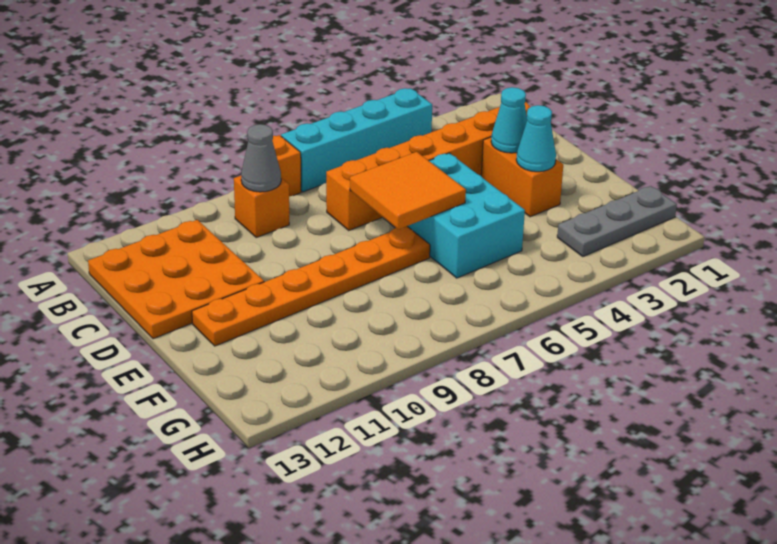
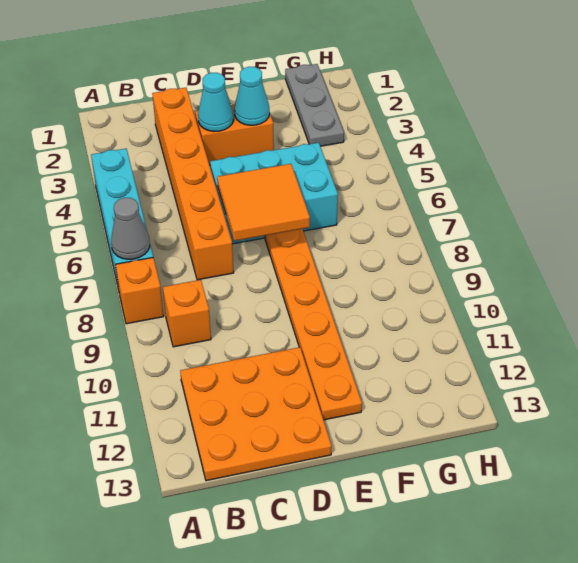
grey 1x1 cone [241,124,281,192] -> grey 1x1 cone moved to [111,198,150,259]

